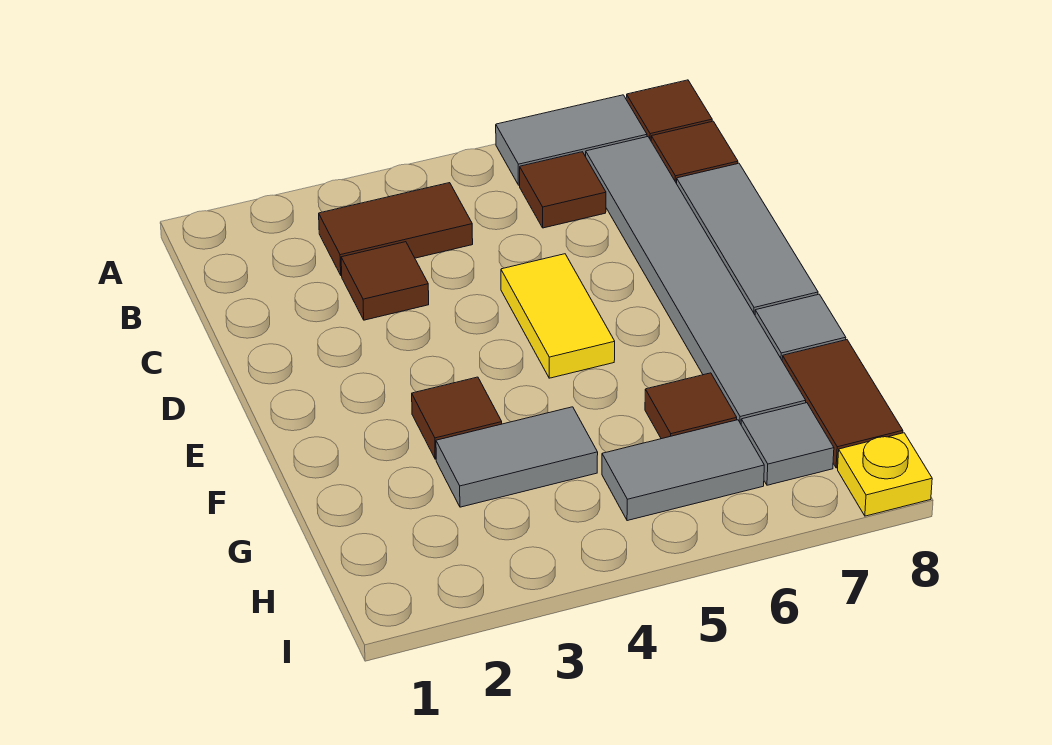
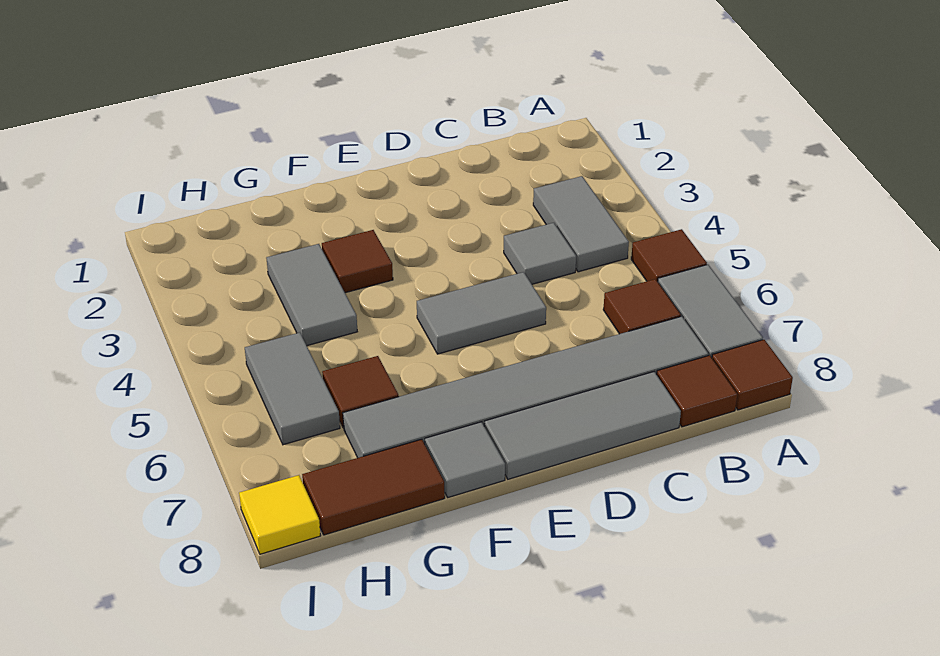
brown 1x2 tile [319,183,473,276] -> grey 1x2 tile [533,176,629,272]
brown 1x1 tile [341,242,429,320] -> brown 1x1 tile moved to [631,229,707,282]
yellow 1x2 tile [501,254,615,378] -> grey 1x2 tile [417,272,546,354]
grey 1x1 tile [741,403,834,485] -> grey 1x1 tile moved to [504,223,576,284]
yellow 1x1 plate [838,433,932,516] -> yellow 1x1 tile [239,475,321,554]

